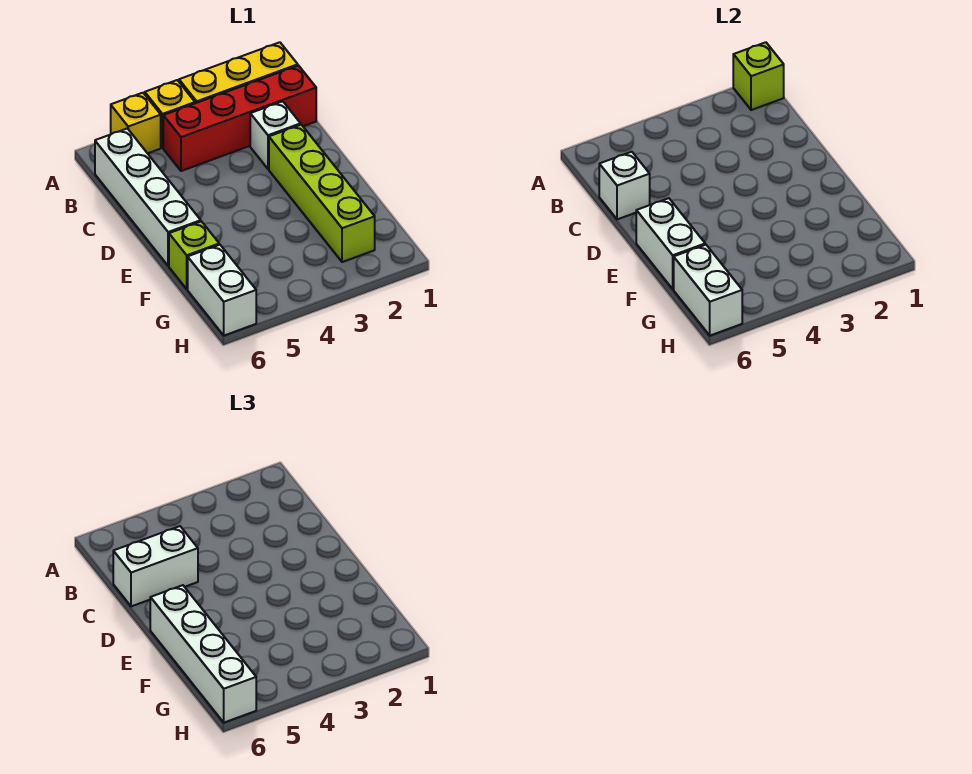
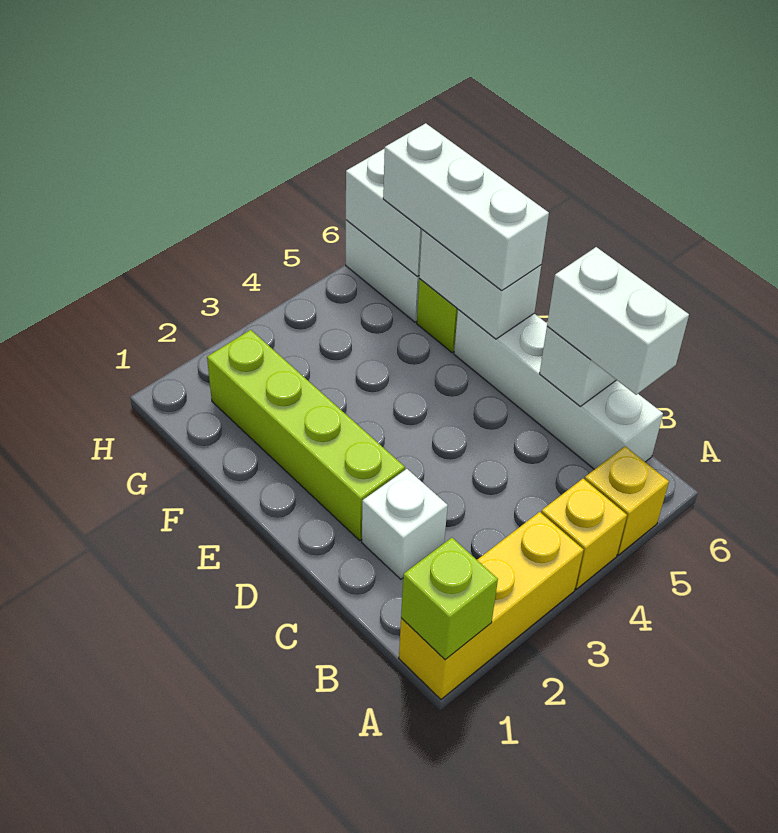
red 1x4 brick [163,66,316,171] -> none
white 1x2 brick [113,526,198,606] -> white 1x2 brick turned to [547,247,689,395]
white 1x4 brick [150,585,256,723] -> white 1x3 brick [383,123,549,291]

